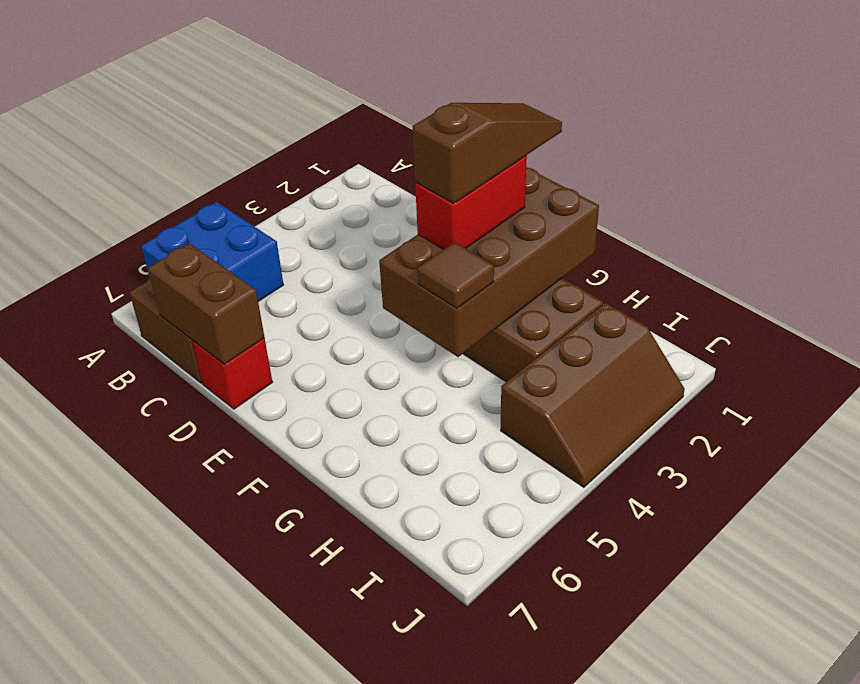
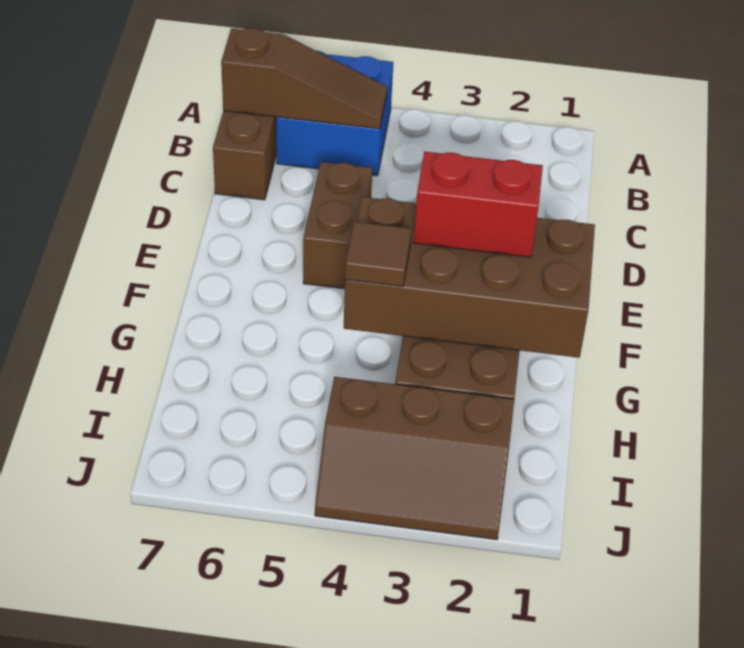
brown 1x2 brick [148,243,264,364] -> brown 1x2 brick moved to [303,162,372,289]
red 1x1 brick [193,338,272,409] -> none
brown 1x3 slope [412,103,562,203] -> brown 1x3 slope moved to [221,28,387,129]

